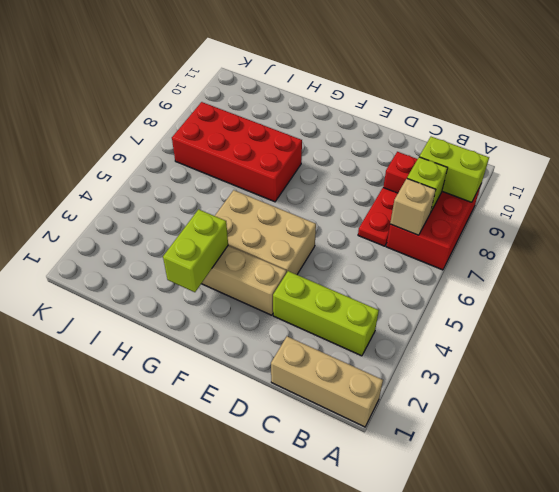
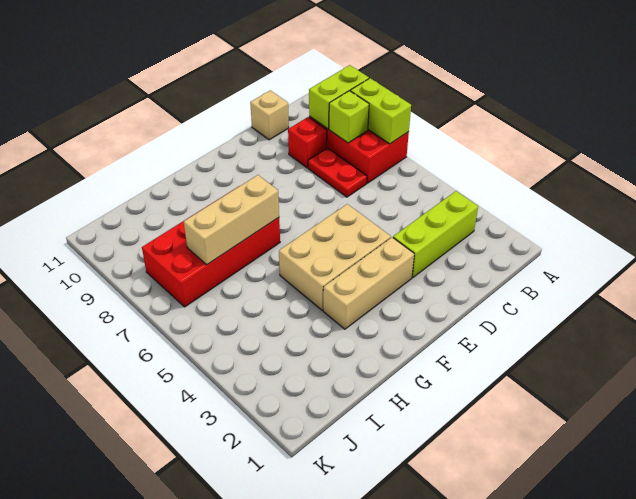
tan 1x3 brick [271,336,383,427] -> tan 1x3 brick moved to [184,175,279,265]
tan 1x1 brick [390,179,436,235] -> tan 1x1 brick moved to [250,90,289,140]
lime 1x2 brick [163,209,228,292] -> lime 1x2 brick moved to [350,78,411,144]

